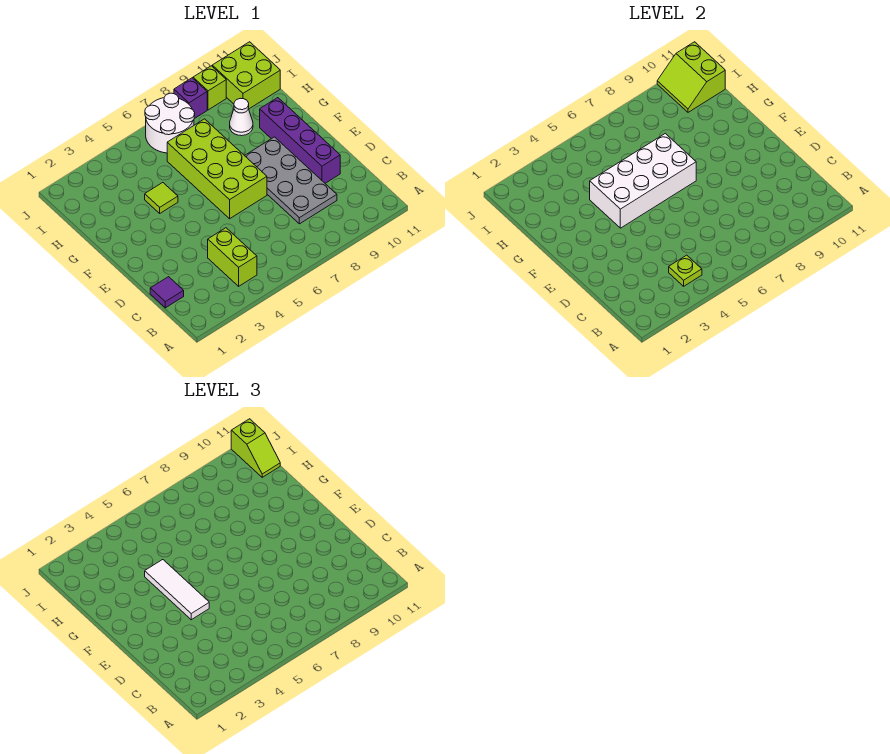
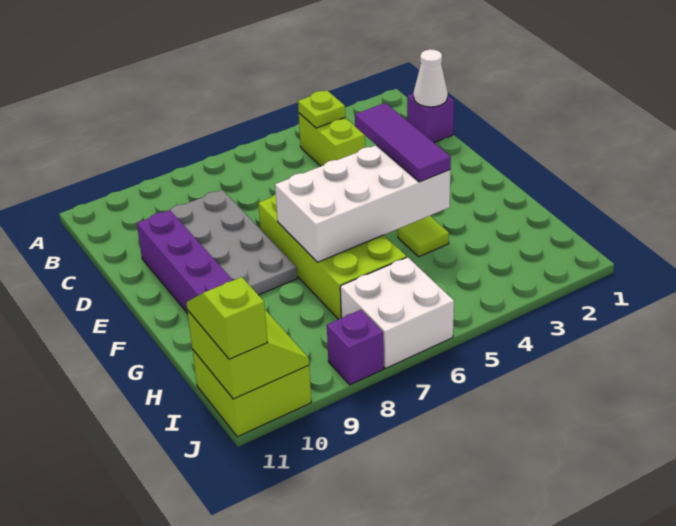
purple 1x1 tile [150,277,184,308] -> purple 1x1 brick [407,93,454,143]
white 1x3 tile [145,560,209,620] -> purple 1x3 tile [355,103,451,182]
white 1x1 cone [230,98,253,136] -> white 1x1 cone moved to [414,49,448,107]
white 2x2 round brick [145,93,195,153] -> white 2x2 brick [340,257,454,368]
lime 1x1 brick [193,66,226,110] -> none

